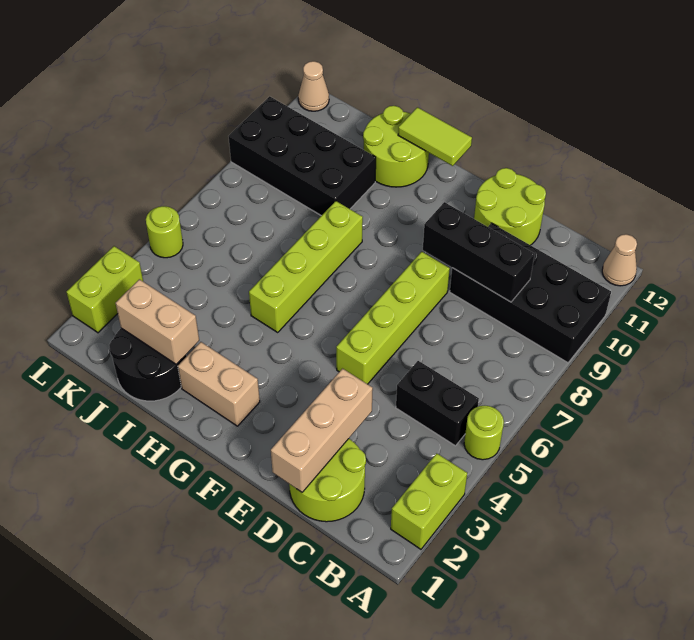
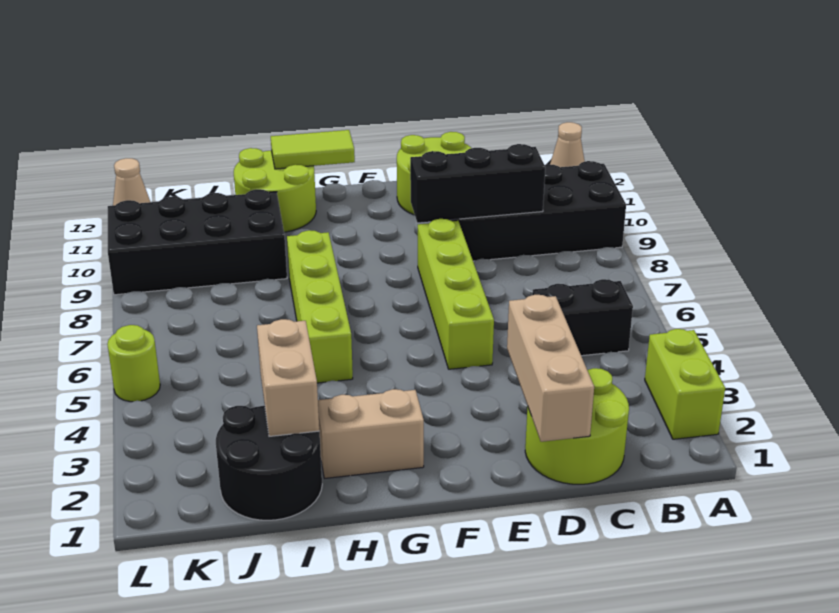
lime 1x1 round brick [464,406,504,460] -> none
tan 1x2 brick [116,279,199,364] -> tan 1x2 brick turned to [257,319,319,436]
lime 1x2 brick [66,246,143,333] -> none

